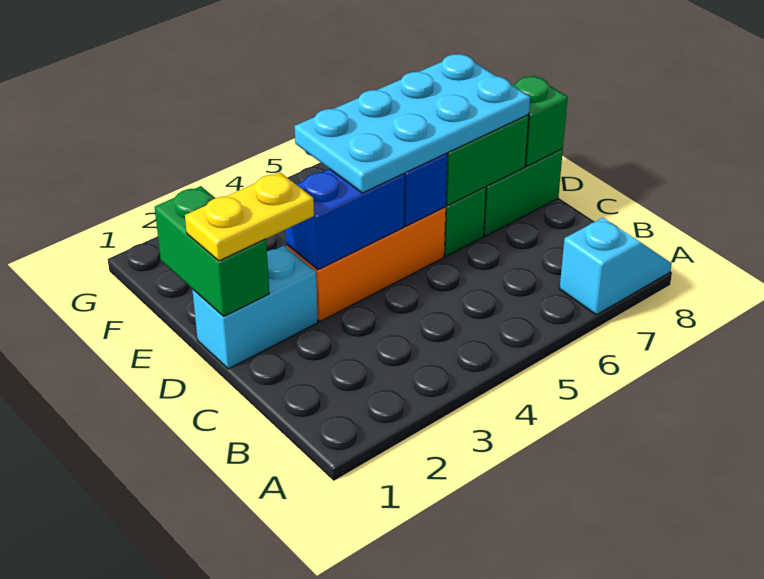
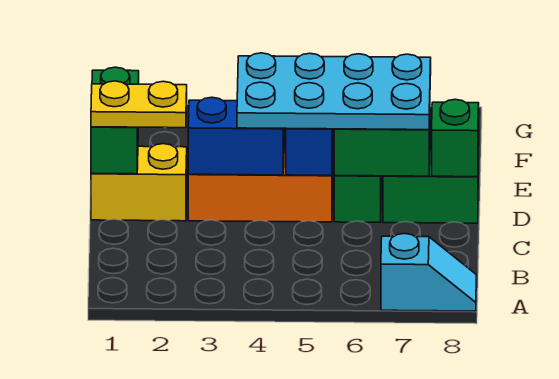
cyan 1x2 brick [192,246,318,369] -> yellow 1x2 brick [91,144,187,221]

